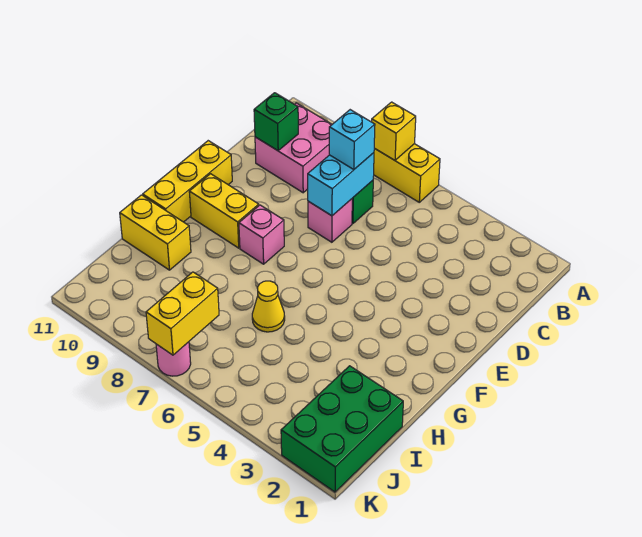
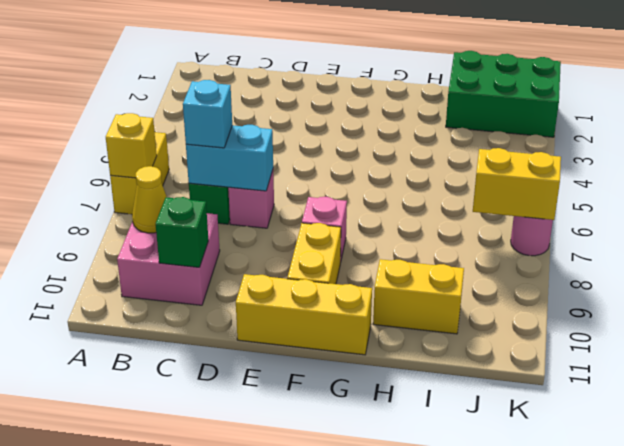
yellow 1x1 cone [252,281,285,332] -> yellow 1x1 cone moved to [132,166,167,233]
yellow 1x2 brick [120,195,191,270] -> yellow 1x2 brick turned to [373,259,464,334]

